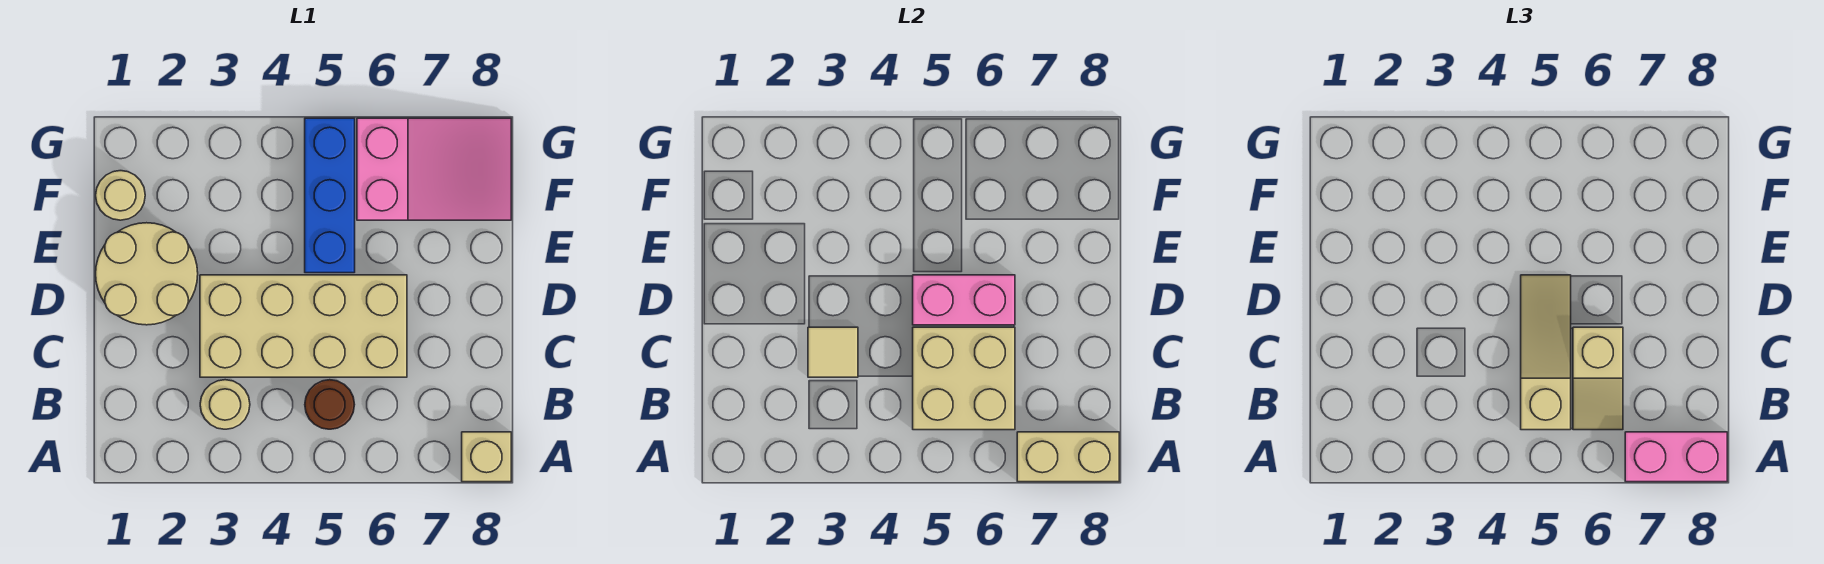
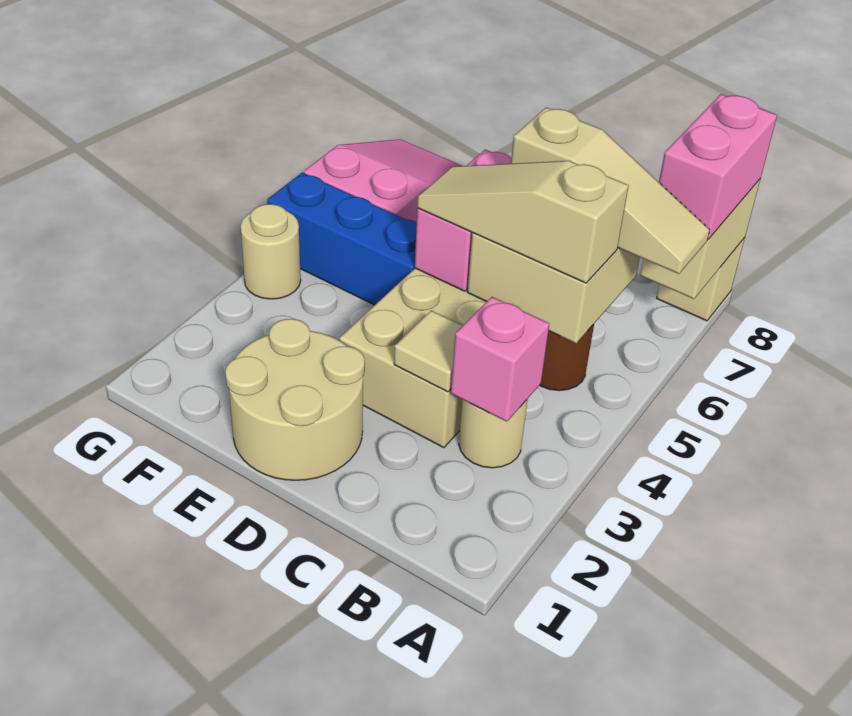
none -> pink 1x1 brick [451,297,549,422]
tan 1x2 slope [1573,327,1623,430] -> tan 1x3 slope [511,108,710,274]
tan 1x1 round brick [96,171,145,220] -> tan 1x1 round brick moved to [241,204,301,299]

